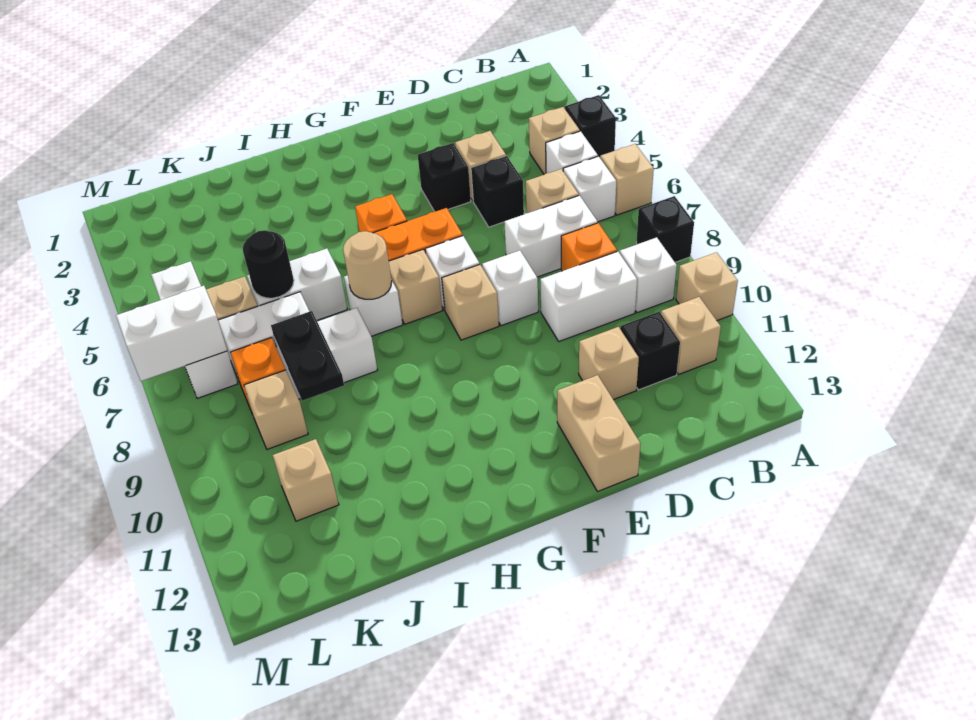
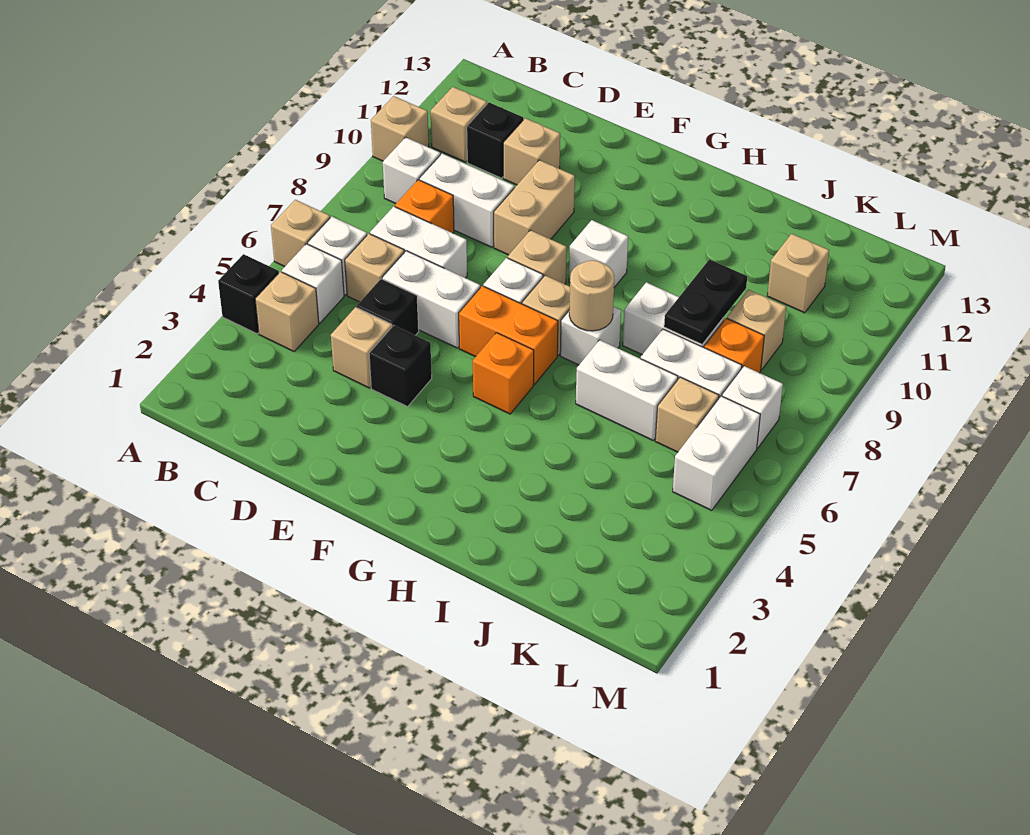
black 1x1 brick [636,196,694,262] -> none
white 1x1 brick [482,250,538,326] -> white 1x1 brick moved to [569,220,628,287]
tan 1x2 brick [557,375,641,492] -> tan 1x2 brick moved to [494,160,575,255]
black 1x1 round brick [243,230,294,298] -> none
white 1x2 brick [116,286,227,381] -> white 1x2 brick moved to [382,251,480,348]

